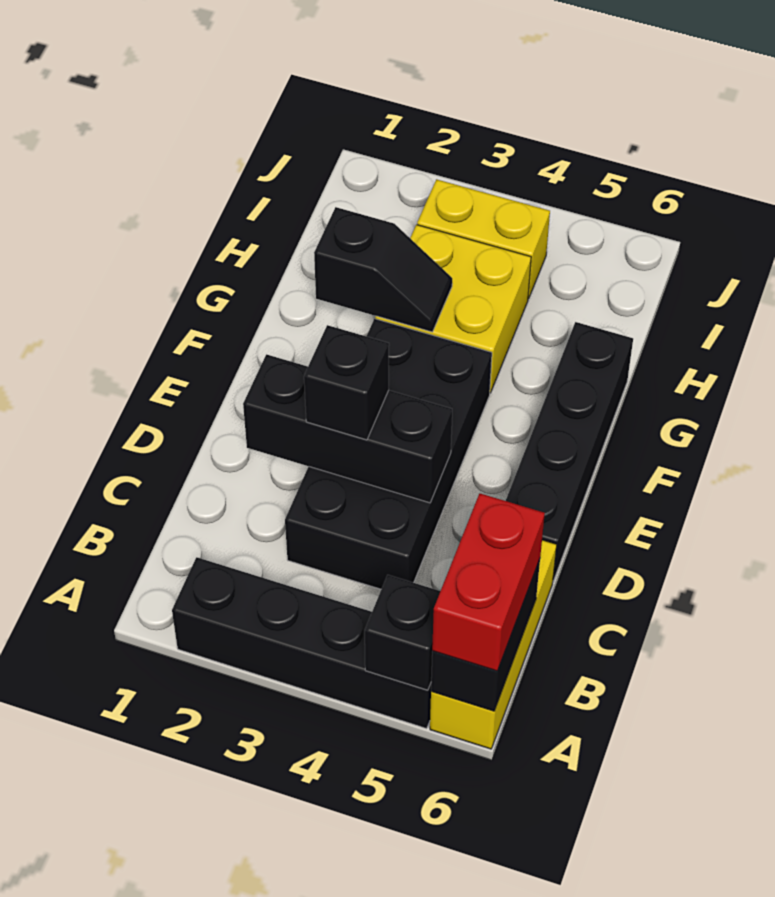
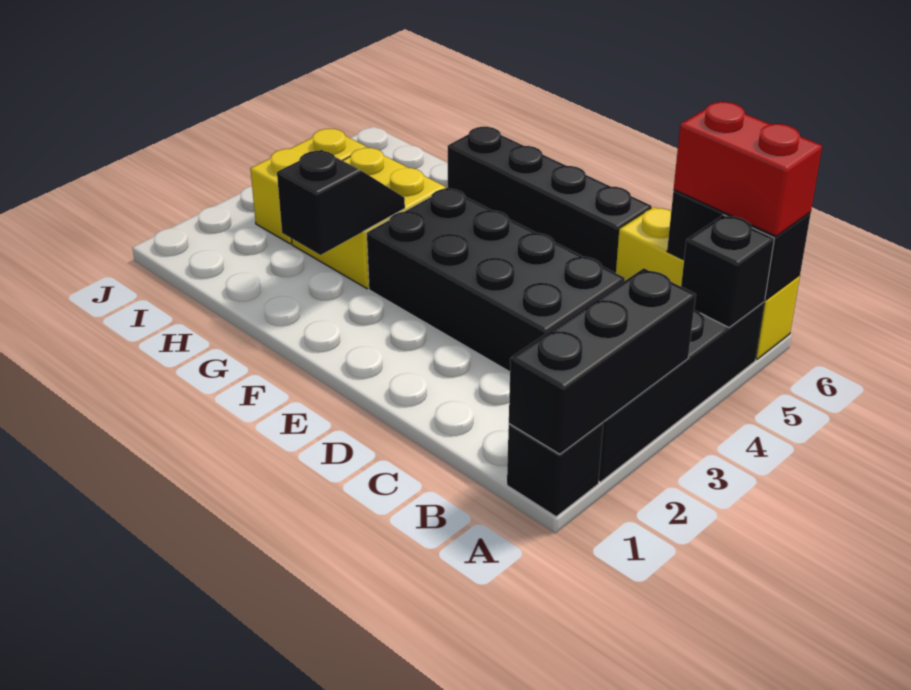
black 1x3 brick [243,354,452,503] -> black 1x3 brick moved to [509,268,696,454]
black 1x1 brick [304,325,389,440] -> black 1x1 brick moved to [507,423,603,517]

